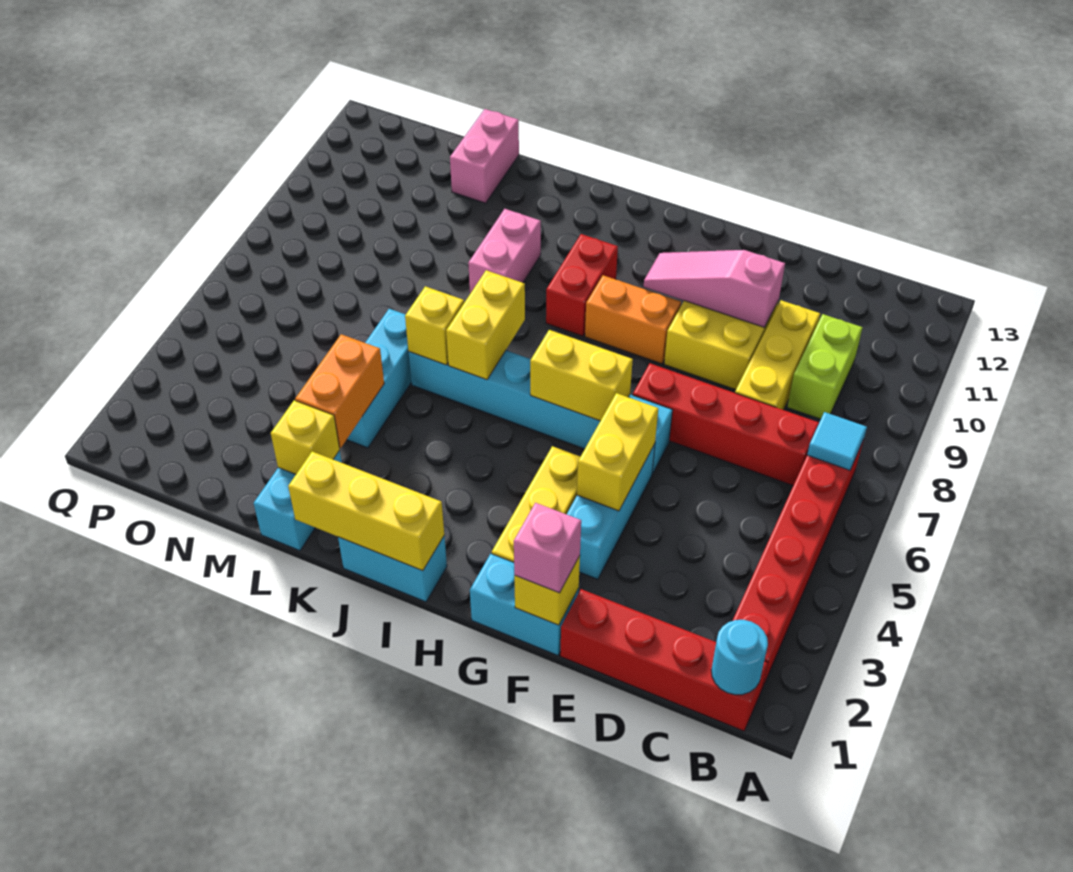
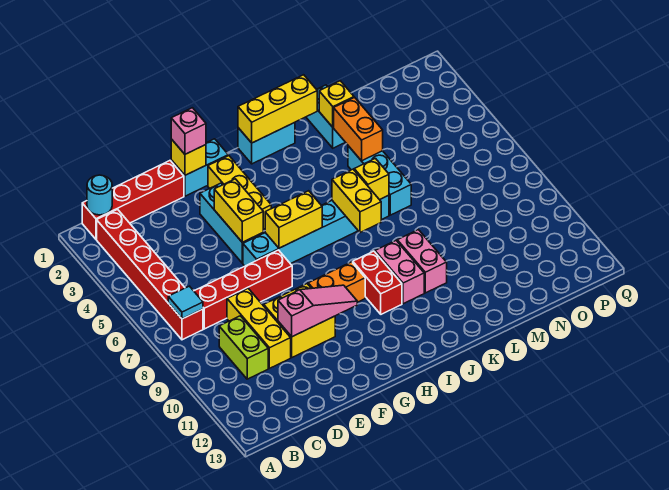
pink 1x2 brick [450,109,519,203] -> pink 1x2 brick moved to [375,241,424,304]

